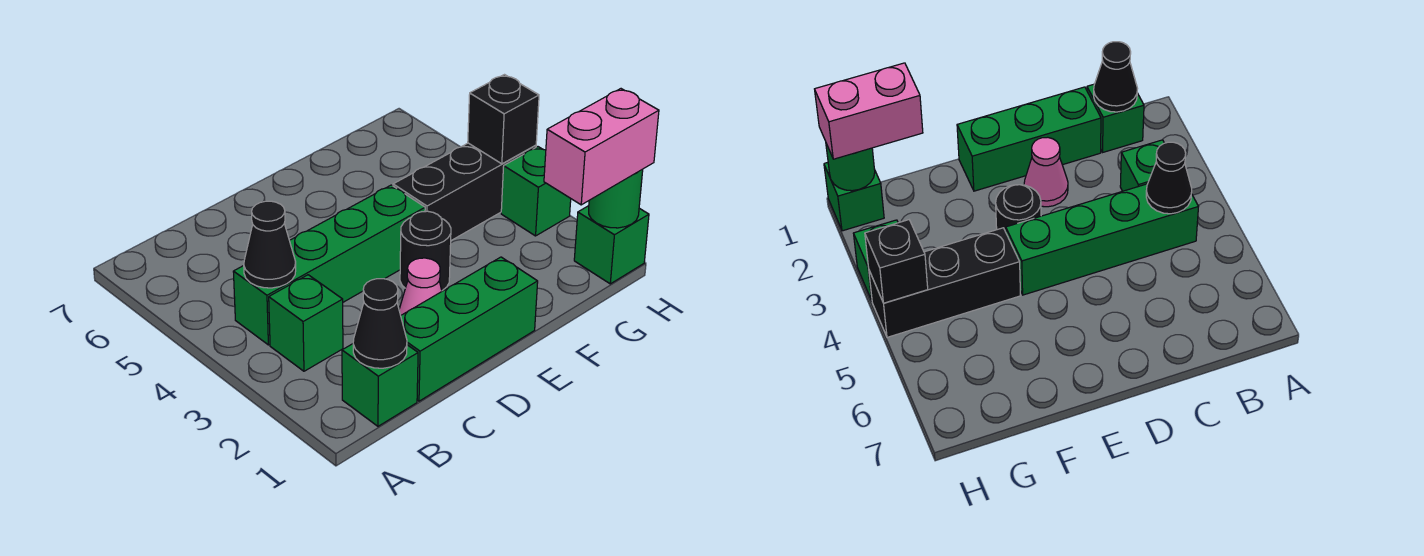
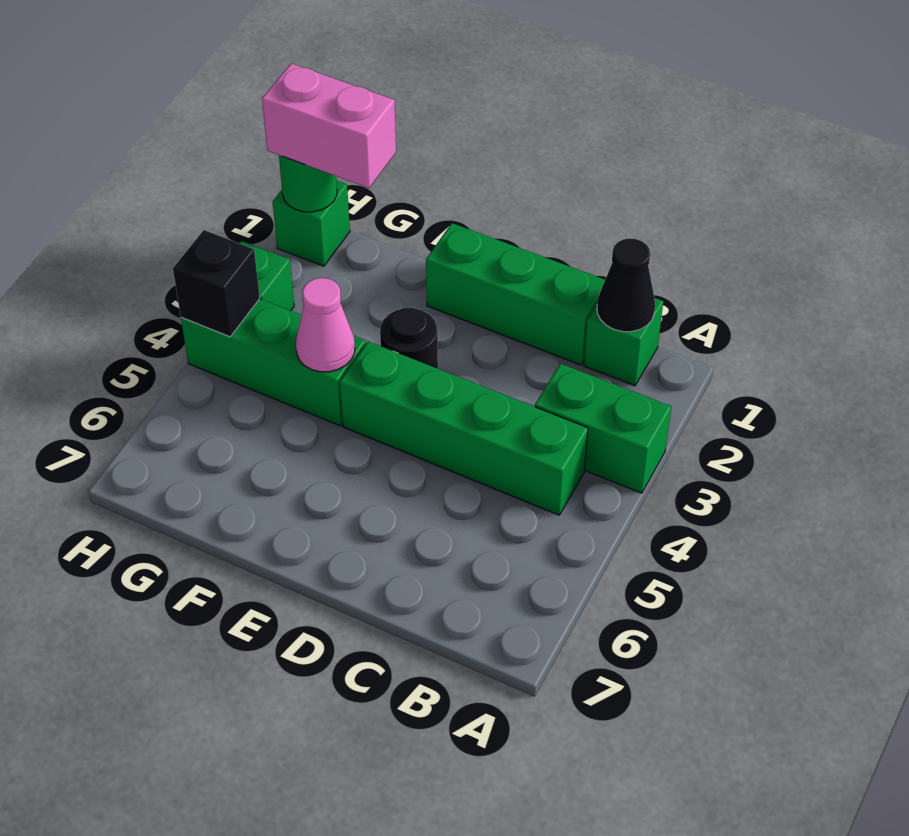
green 1x1 brick [269,275,343,371] -> green 1x2 brick [535,364,671,493]
black 1x1 cone [244,201,296,288] -> none
pink 1x1 cone [399,258,442,315] -> pink 1x1 cone moved to [296,278,355,372]
black 1x3 brick [393,143,536,240] -> green 1x3 brick [181,299,366,426]

